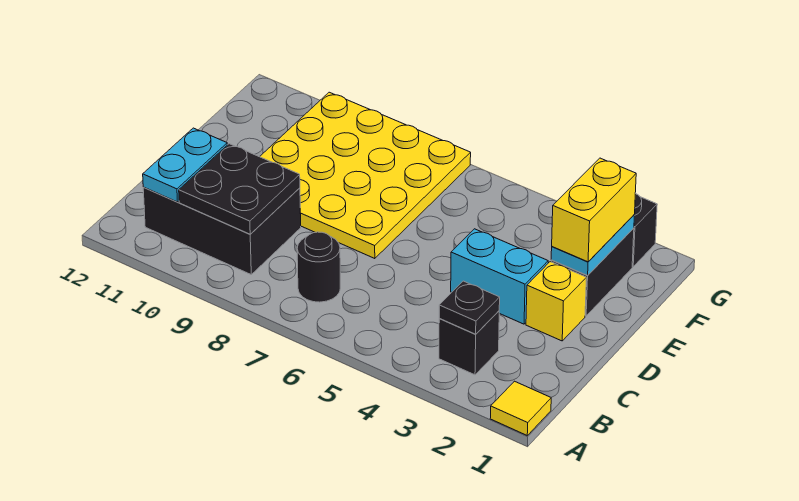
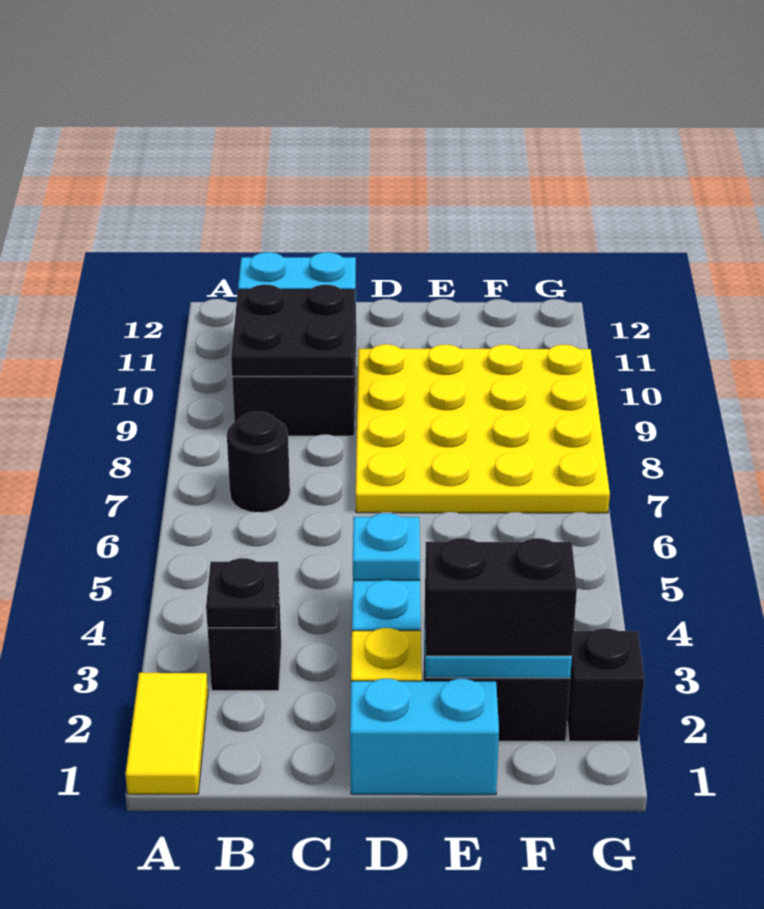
yellow 1x1 tile [490,381,551,435] -> yellow 1x2 tile [126,673,208,794]
none -> cyan 1x2 brick [350,679,499,795]
none -> cyan 1x1 plate [353,513,420,580]
yellow 1x2 brick [552,158,636,262] -> black 1x2 brick [425,538,577,656]

